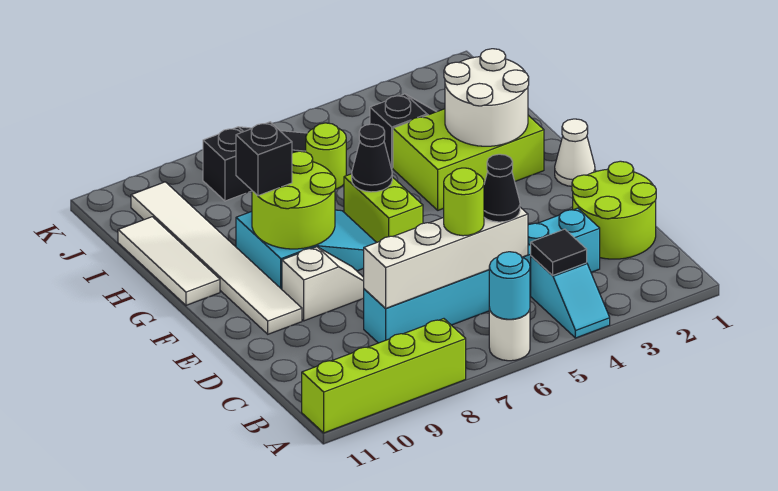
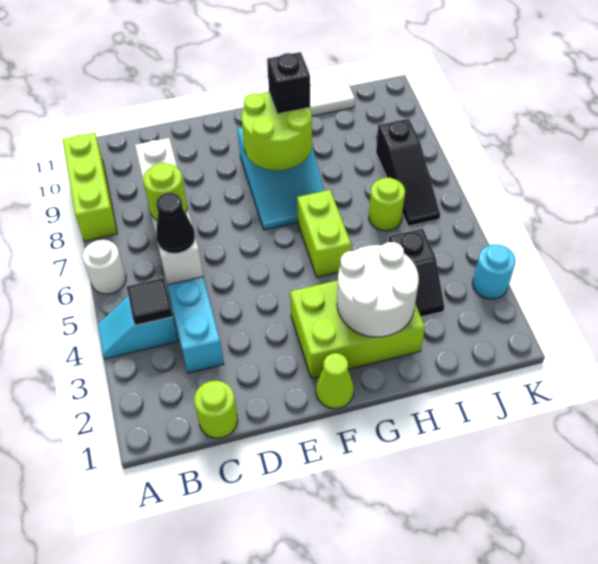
cyan 1x1 round brick [489,252,530,319] -> cyan 1x1 round brick moved to [473,244,516,299]
lime 1x4 brick [302,319,466,433] -> lime 1x3 brick [63,133,117,241]
lime 2x2 round brick [572,161,656,259] -> lime 1x1 round brick [194,381,238,438]
white 1x2 slope [282,247,364,321] -> none
white 1x6 tile [131,182,302,334] -> none
white 1x1 cone [555,119,595,186] -> lime 1x1 cone [316,353,354,409]
lime 1x2 brick [344,174,423,242] -> lime 1x2 brick turned to [297,190,351,277]
lime 2x3 brick [393,109,544,210] -> lime 2x3 brick turned to [290,280,425,378]
black 1x1 cone [352,124,392,192] -> none

